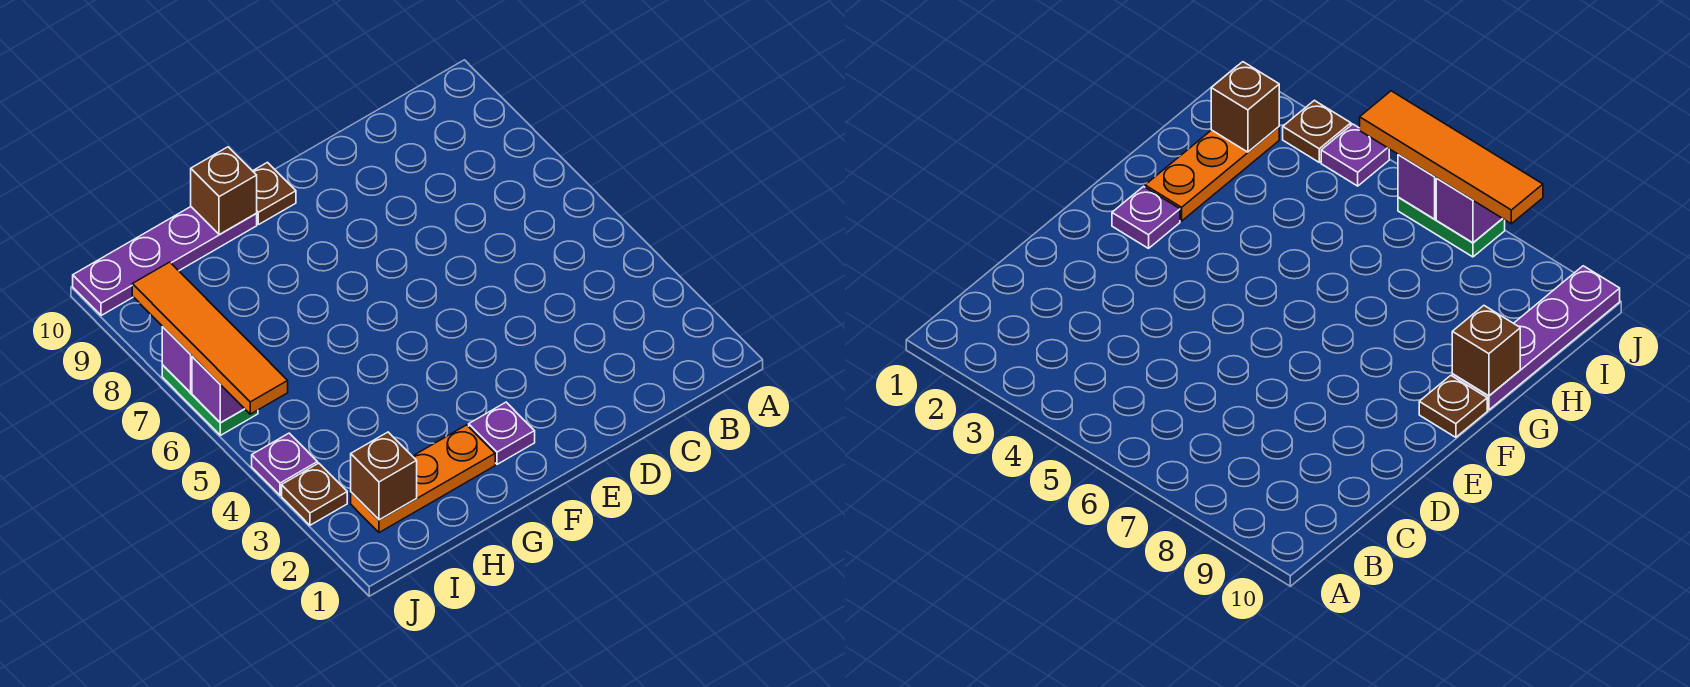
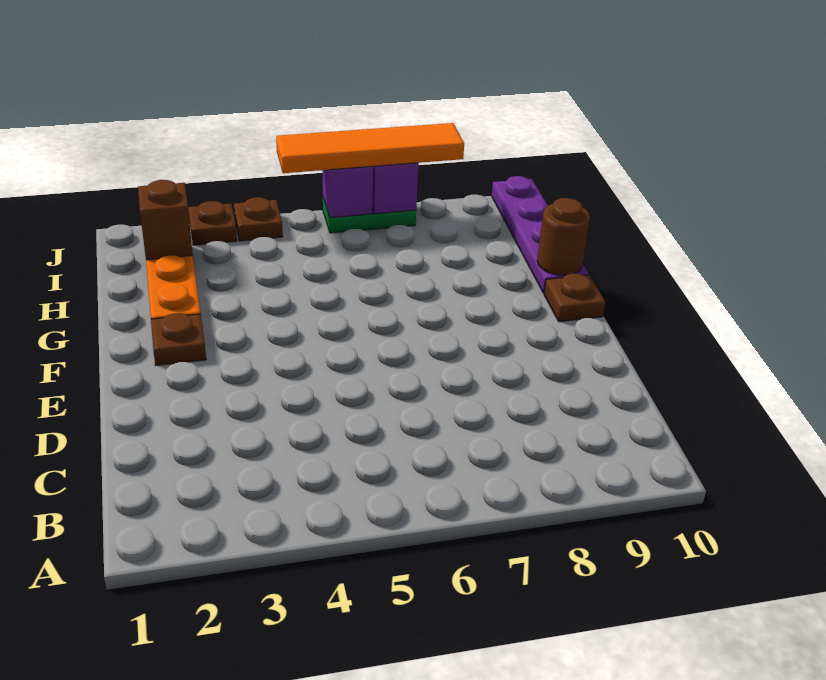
purple 1x1 plate [469,402,535,464] -> brown 1x1 plate [151,313,206,365]
brown 1x1 brick [191,147,257,235] -> brown 1x1 round brick [537,198,590,275]
purple 1x1 plate [252,433,318,495] -> brown 1x1 plate [234,197,283,241]

